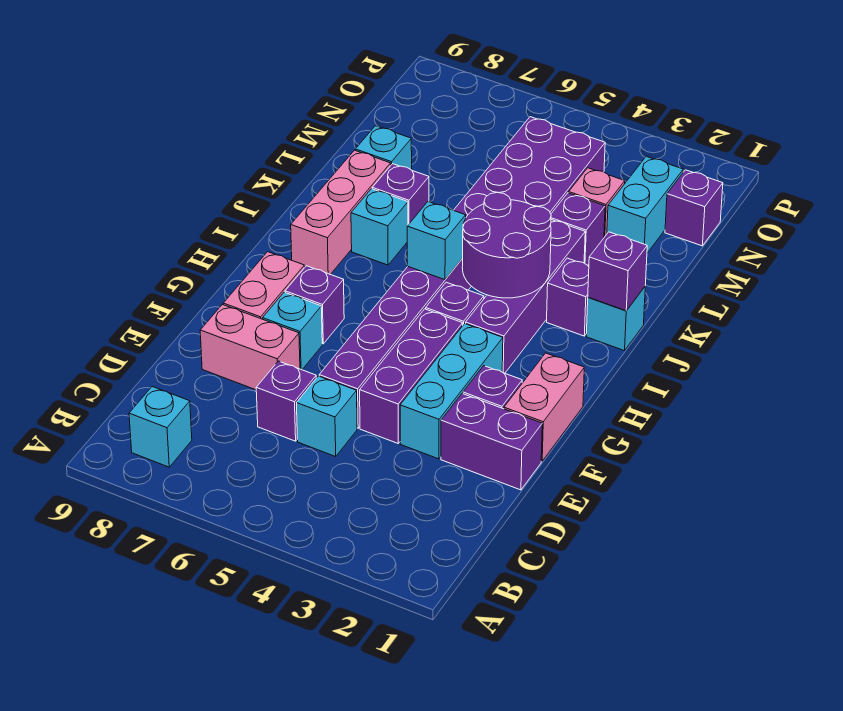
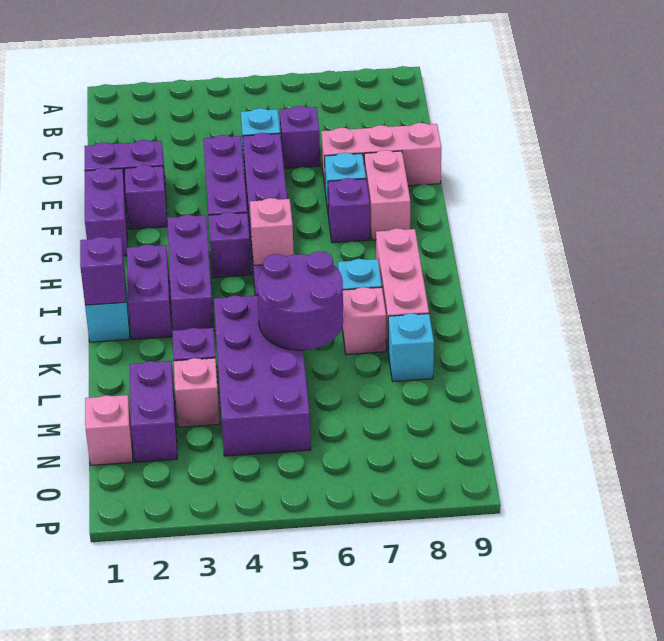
cyan 1x1 brick [129,387,192,467] -> none
cyan 1x3 brick [400,324,503,459] -> none
pink 1x2 brick [200,304,300,390] -> pink 1x3 brick [321,123,441,186]
pink 1x2 brick [504,353,584,461] -> purple 1x2 brick [85,168,128,256]
purple 1x4 brick [466,220,585,373] -> purple 1x3 brick [167,215,214,330]
purple 2x2 round brick [462,192,551,298] -> purple 2x2 round brick moved to [257,251,343,350]
cyan 1x1 brick [407,202,466,280] -> pink 1x1 brick [250,198,294,265]
purple 1x1 brick [547,258,589,336] -> purple 1x2 brick [127,245,172,339]
purple 1x1 brick [372,164,429,225] -> pink 1x1 brick [342,287,386,355]
cyan 1x2 brick [607,156,683,253] -> purple 1x2 brick [130,361,177,462]
purple 1x1 brick [665,170,723,246] -> pink 1x1 brick [85,395,133,465]

